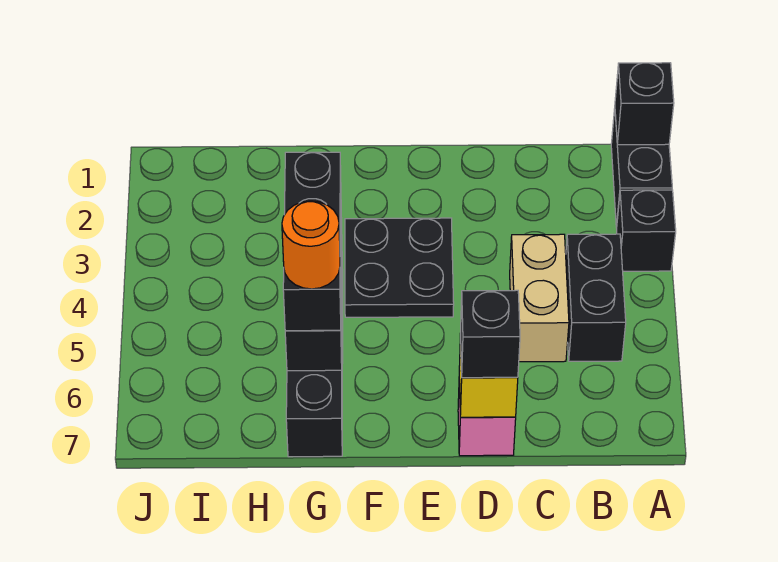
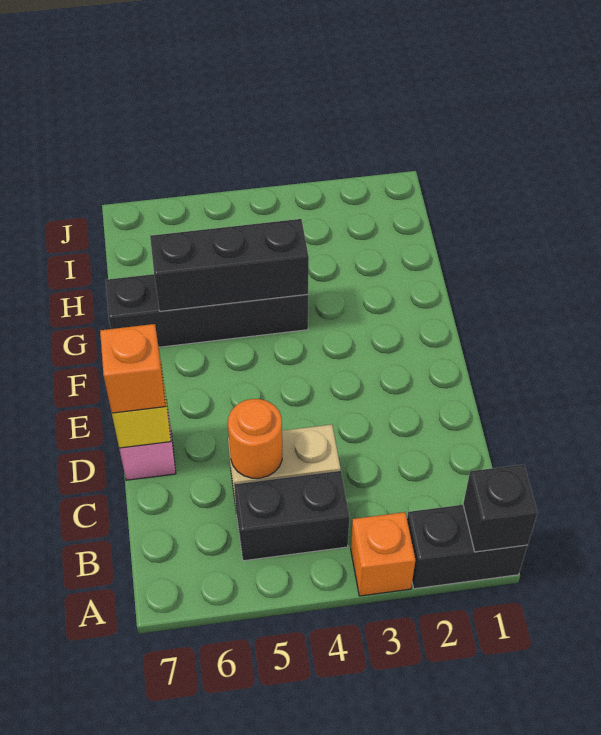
black 1x1 brick [617,190,676,271] -> orange 1x1 brick [351,512,416,596]
black 1x1 brick [461,290,520,378] -> orange 1x1 brick [100,324,166,413]
black 2x2 plate [345,218,454,317] -> none
black 1x3 brick [283,152,341,331] -> none
orange 1x1 round brick [282,201,340,289] -> orange 1x1 round brick moved to [228,399,282,478]

